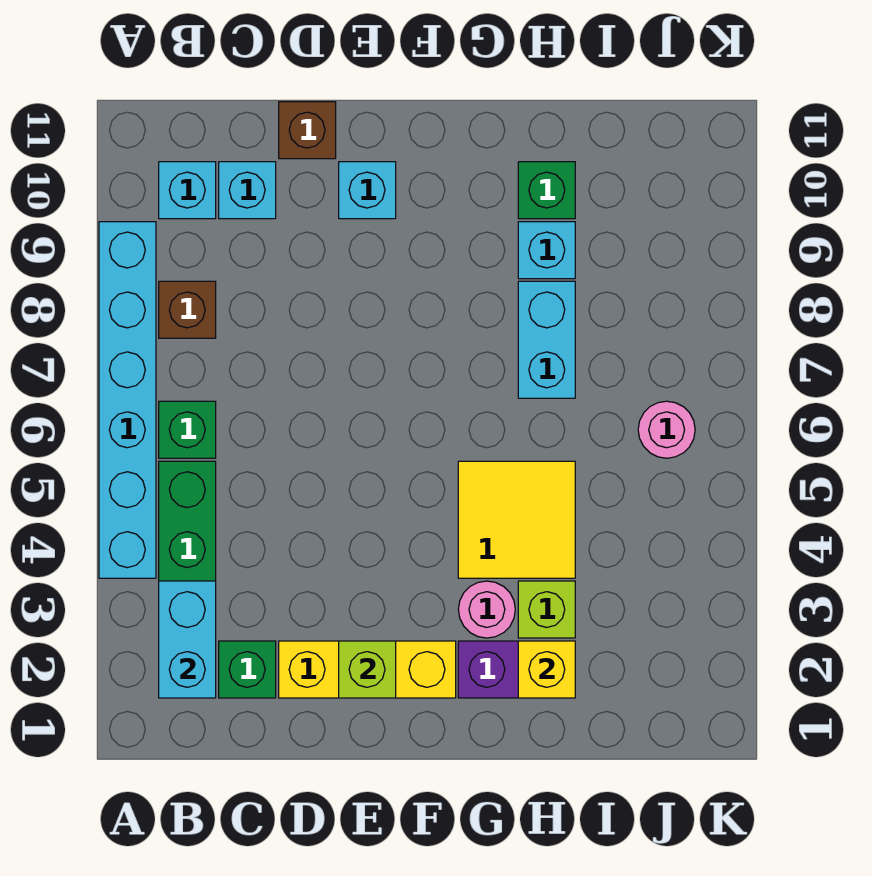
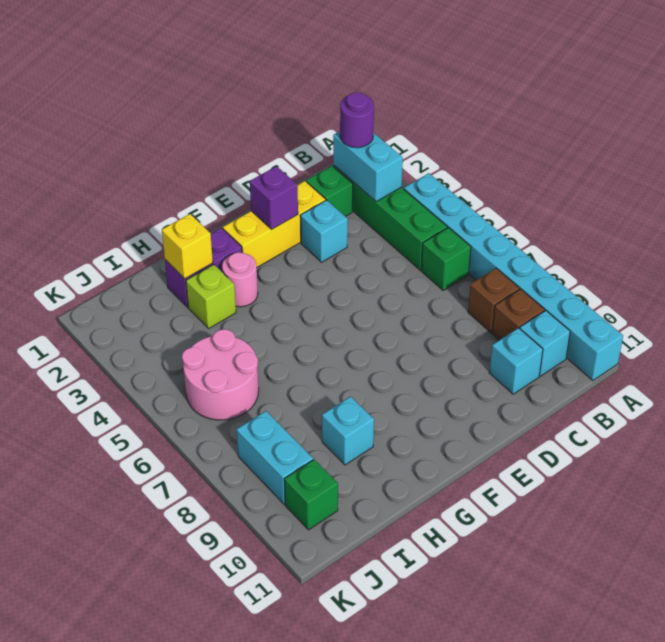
cyan 1x6 brick [99,222,156,578] -> cyan 1x8 brick [404,173,623,381]
none -> purple 1x1 round brick [340,92,374,148]
brown 1x1 brick [279,102,336,159] -> brown 1x1 brick moved to [492,289,544,340]
lime 1x1 brick [339,641,396,698] -> purple 1x1 brick [250,166,298,229]
cyan 1x1 brick [339,162,396,219] -> cyan 1x1 brick moved to [300,200,348,262]
yellow 2x2 tile [458,461,575,578] -> none
cyan 1x2 brick [518,281,575,398] -> cyan 1x2 brick moved to [237,411,313,504]
green 1x1 brick [518,162,575,219] -> green 1x1 brick moved to [284,460,338,530]
pink 1x1 round brick [638,401,695,458] -> pink 2x2 round brick [182,329,259,420]

